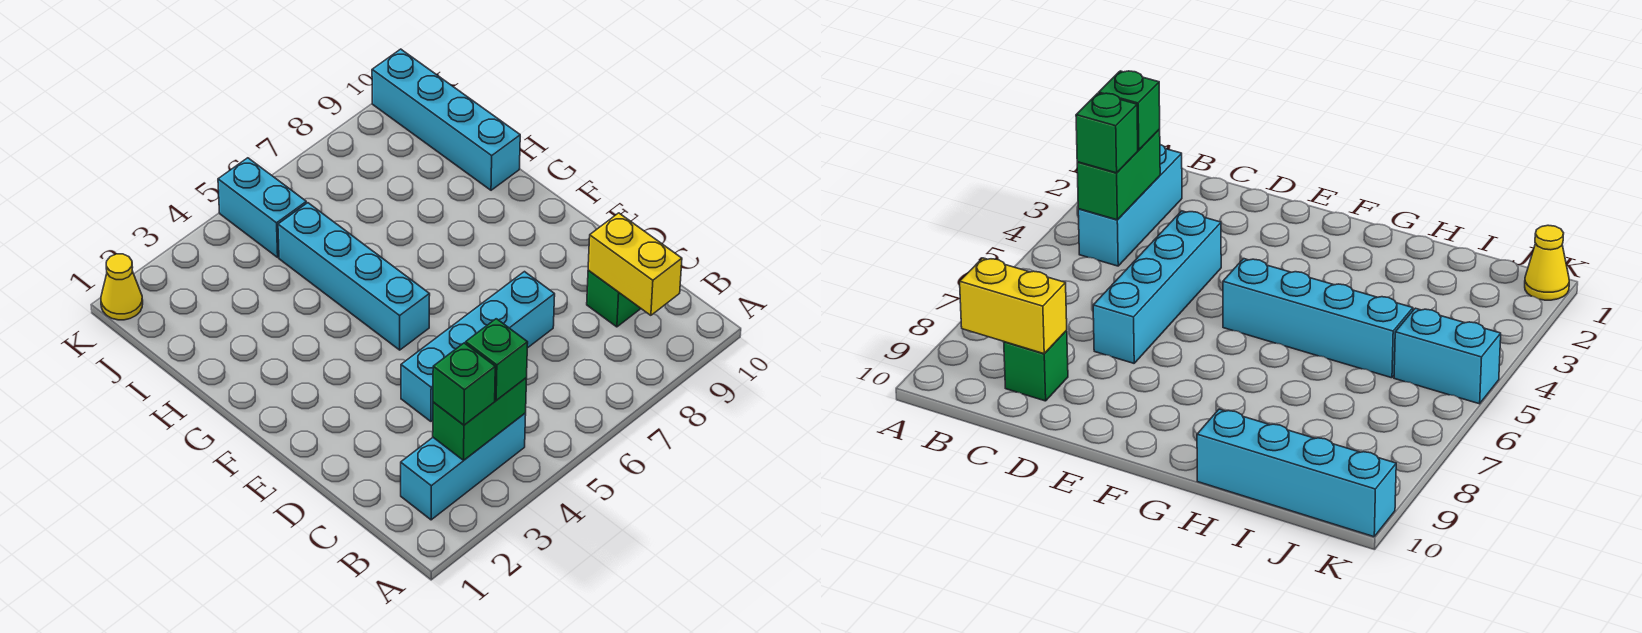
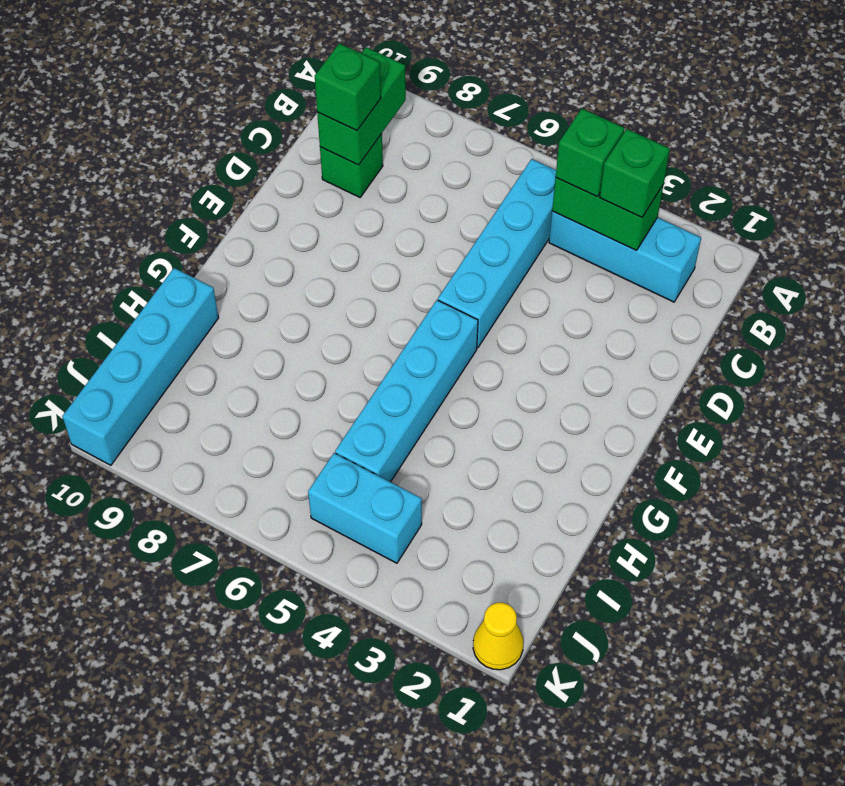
yellow 1x2 brick [588,213,682,315] -> green 1x2 brick [317,47,406,165]
none -> green 1x1 brick [315,43,381,131]
cyan 1x4 brick [401,272,555,421] -> cyan 1x4 brick turned to [438,159,556,348]
cyan 1x2 brick [218,158,306,257] -> cyan 1x2 brick turned to [308,453,422,563]

